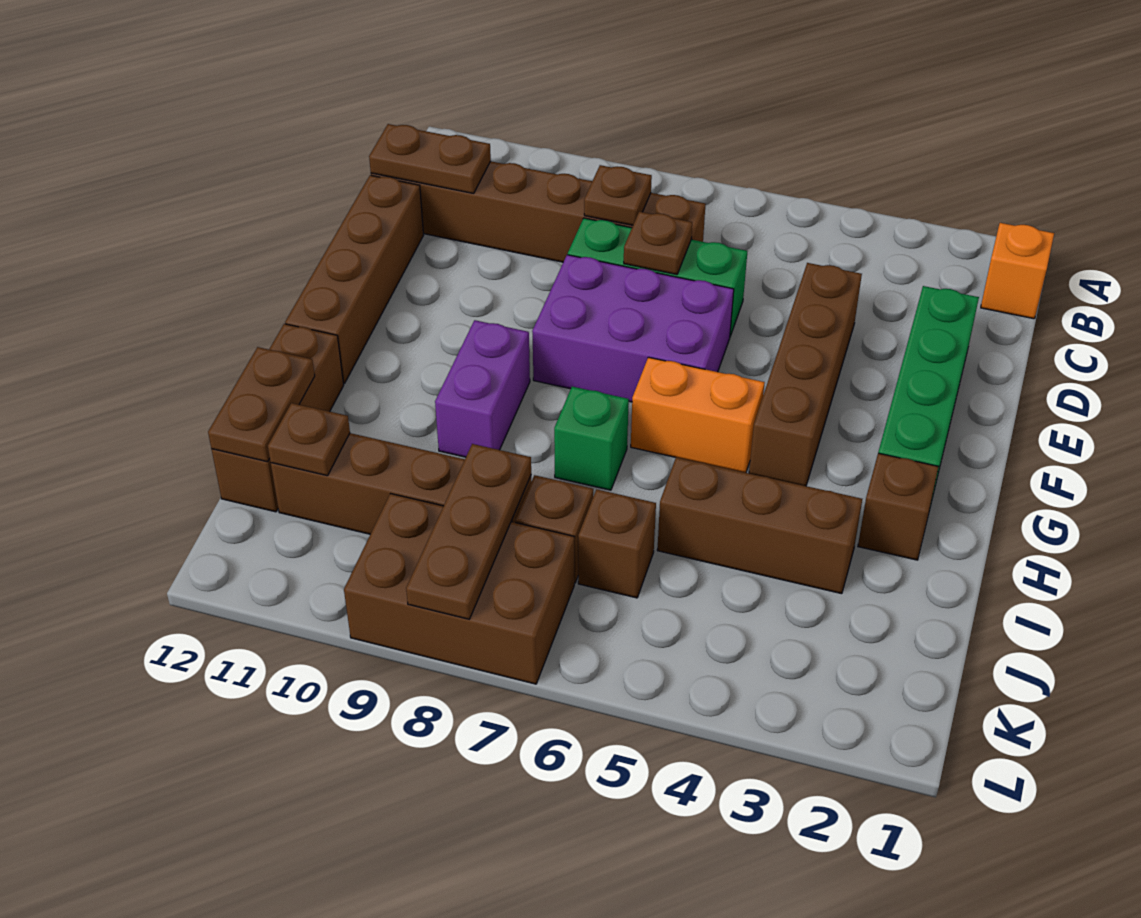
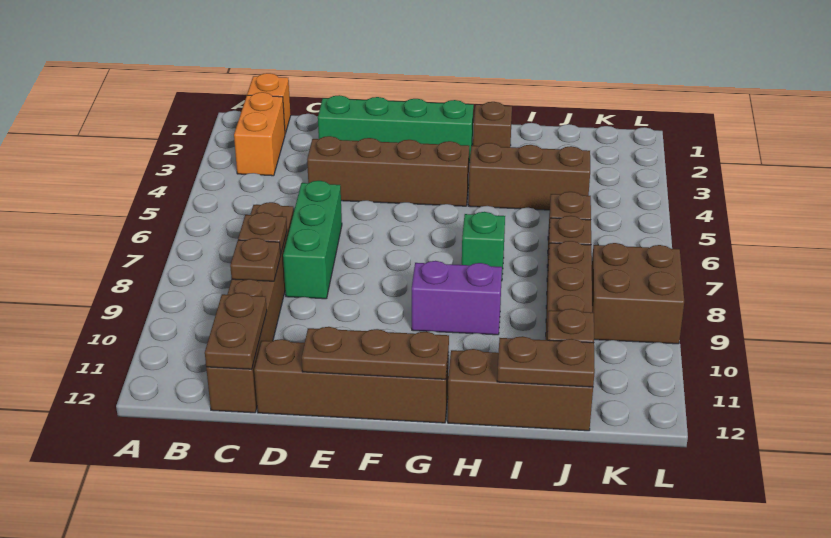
brown 1x1 plate [624,212,692,275] -> brown 1x1 plate moved to [230,238,281,281]
purple 2x3 brick [532,255,734,402] -> none
orange 1x2 brick [631,357,765,473] -> orange 1x2 brick moved to [234,92,285,176]
brown 1x3 brick [657,457,862,594] -> brown 1x3 brick turned to [468,143,590,210]
brown 1x3 plate [406,444,531,619] -> brown 1x3 plate moved to [302,327,449,379]
brown 2x3 brick [344,494,574,684] -> brown 2x2 brick [592,243,684,344]

